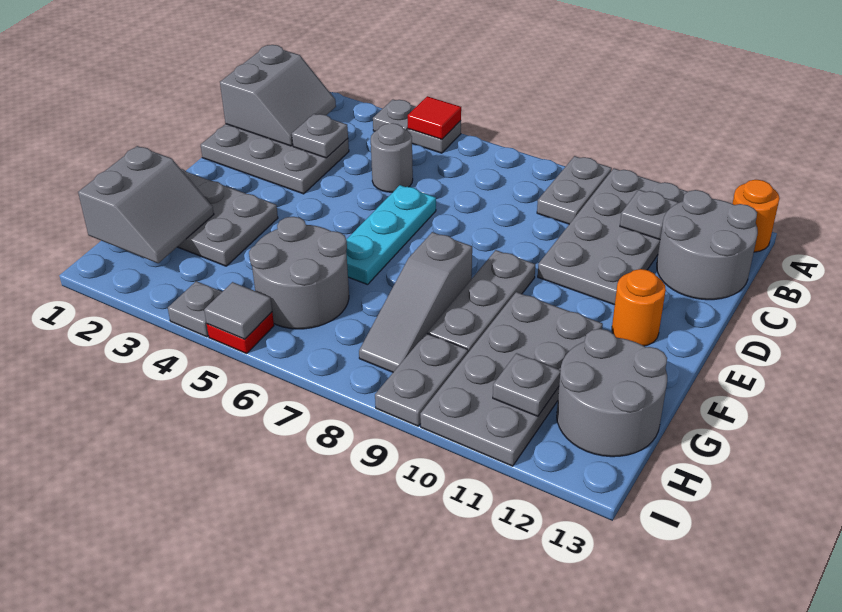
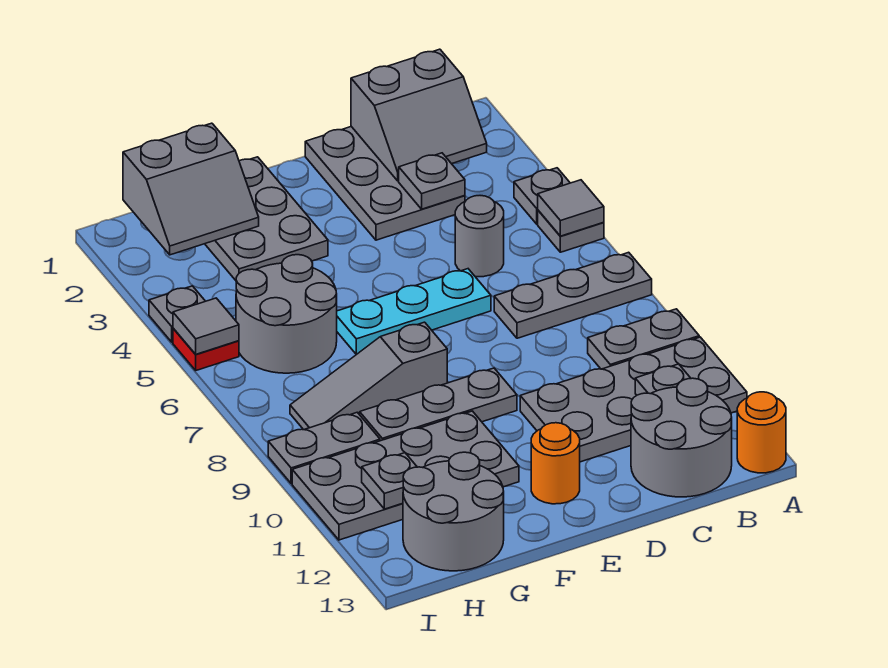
red 1x1 tile [408,96,461,139] -> grey 1x1 tile [538,180,604,236]
none -> grey 1x3 plate [494,252,652,338]

